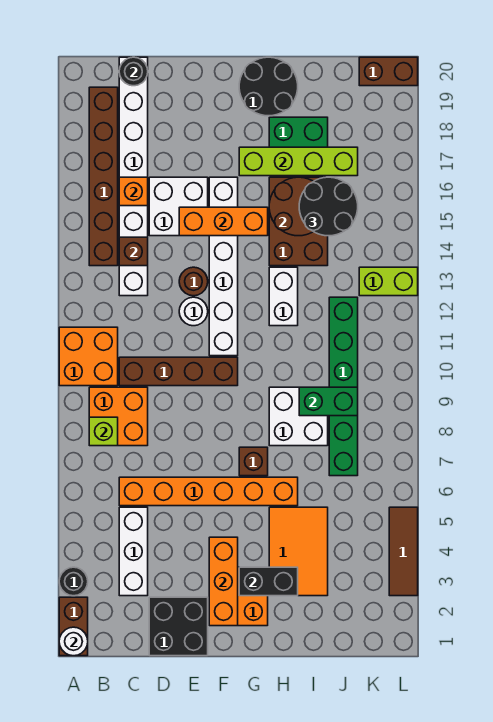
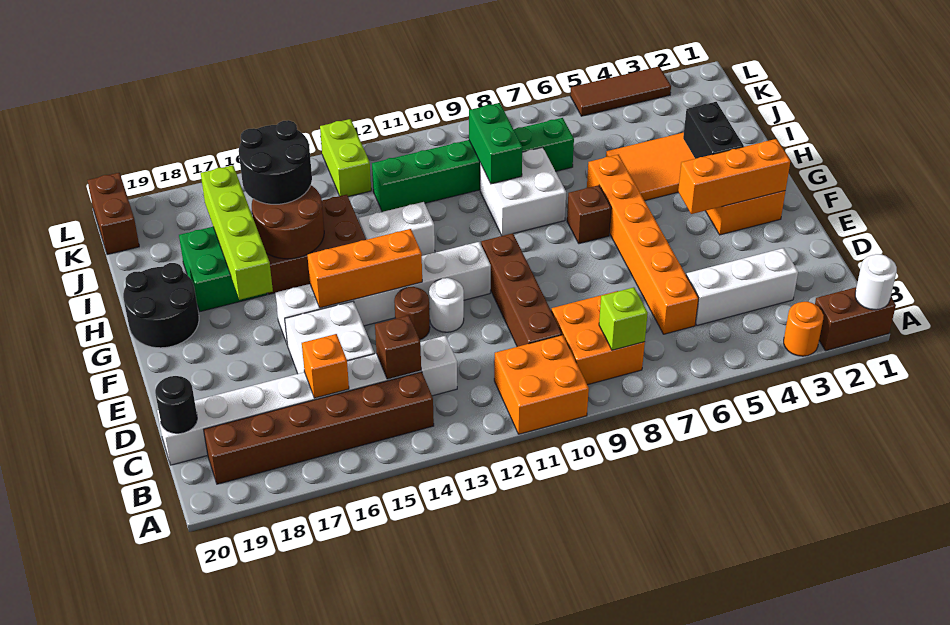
black 1x1 round brick [59,567,88,596] -> orange 1x1 round brick [784,302,824,356]
black 2x2 brick [149,597,208,656] -> none
orange 1x3 brick [179,207,268,236] -> orange 1x3 brick turned to [307,229,422,308]

